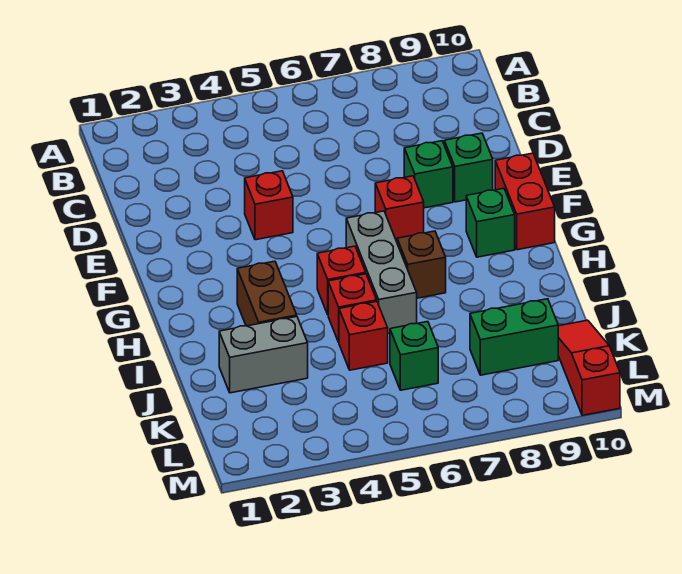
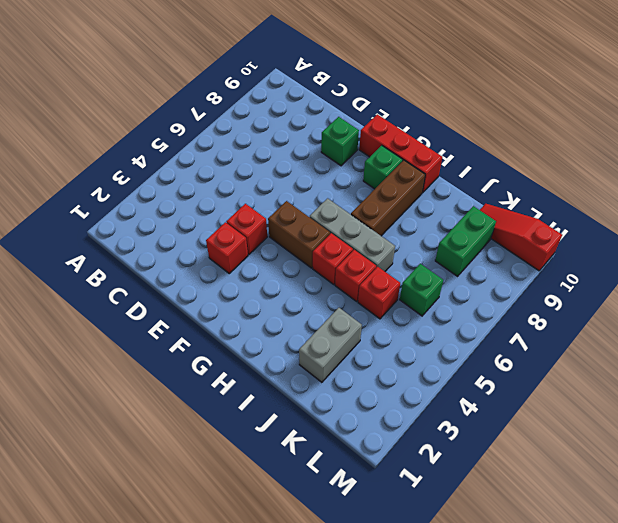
green 1x1 brick [404,141,453,208] -> none
red 1x1 brick [375,176,424,242] -> red 1x1 brick moved to [206,222,248,273]
red 1x2 brick [495,153,555,250] -> red 1x3 brick [359,114,442,193]
brown 1x2 brick [237,261,297,326] -> brown 1x2 brick moved to [268,201,330,268]
brown 1x1 brick [397,231,446,298] -> brown 1x3 brick [351,160,425,236]

